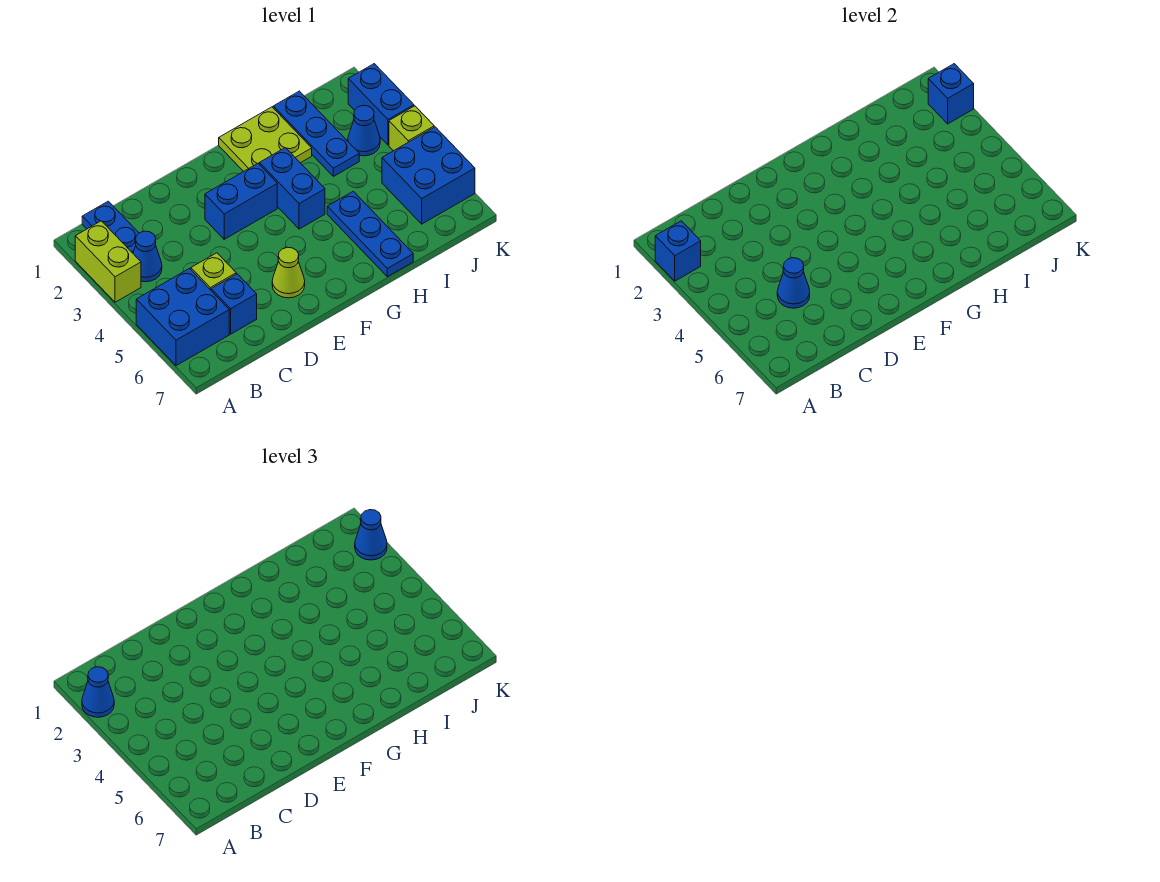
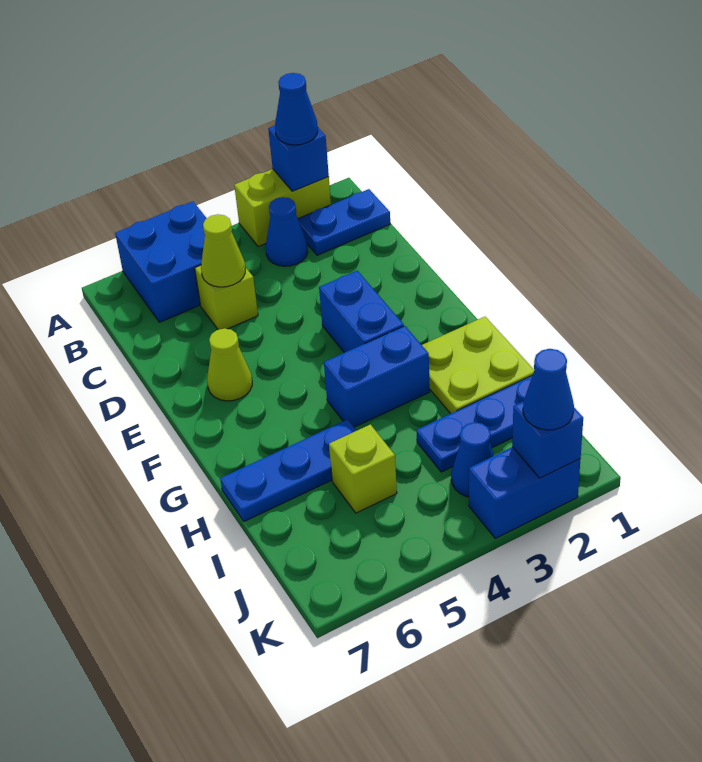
blue 1x1 cone [777,258,810,308] -> lime 1x1 cone [201,214,245,287]
blue 1x1 brick [211,274,257,334] -> none
blue 2x2 brick [382,127,475,224] -> none
lime 1x1 brick [389,106,434,151] -> lime 1x1 brick moved to [329,424,397,513]

